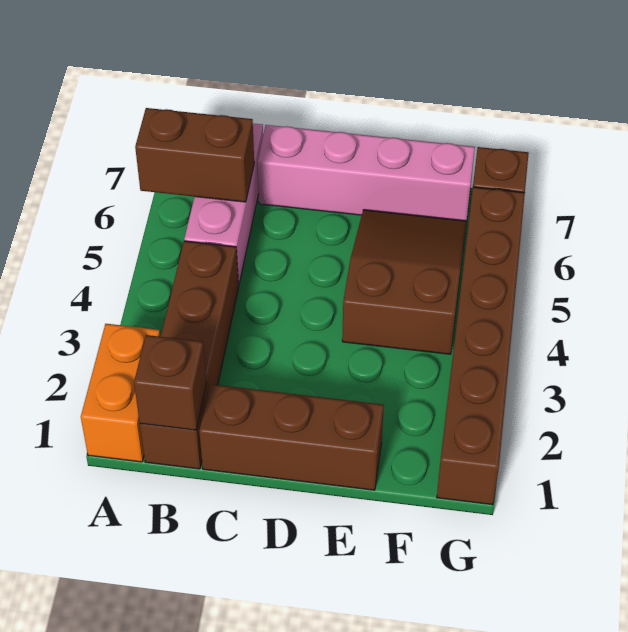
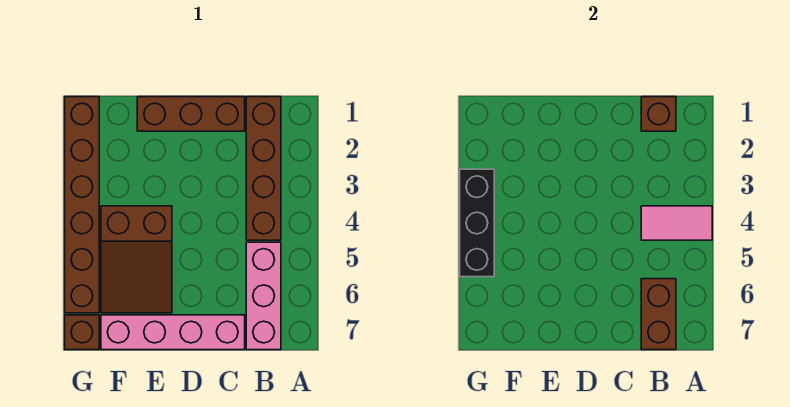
orange 1x2 brick [81,324,160,462] -> none
none -> pink 1x2 tile [641,206,712,240]
brown 1x2 brick [135,108,254,202] -> brown 1x2 brick turned to [641,279,676,350]
none -> black 1x3 brick [460,169,494,277]

